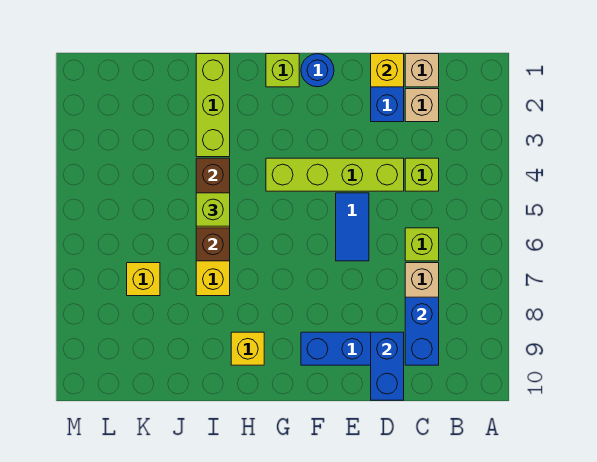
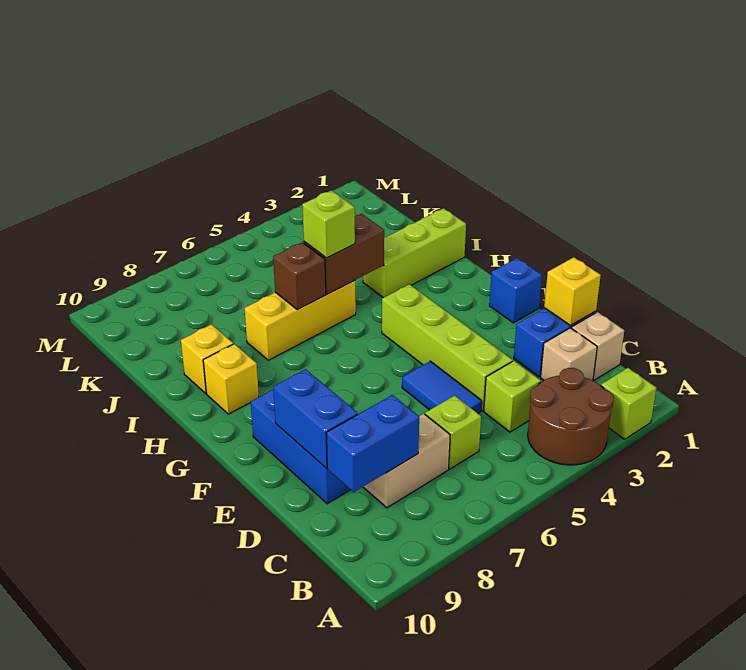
none -> brown 2x2 round brick [528,368,614,465]
blue 1x2 brick [371,332,404,400] -> blue 1x2 brick turned to [273,369,358,468]
blue 1x2 tile [336,193,369,261] -> blue 1x2 tile turned to [402,361,482,413]
blue 1x1 round brick [301,54,334,87] -> blue 1x1 brick [489,258,542,323]
lime 1x1 brick [266,54,299,87] -> lime 1x1 brick moved to [601,368,656,439]
yellow 1x1 brick [127,263,160,296] -> yellow 1x1 brick moved to [181,324,233,393]

